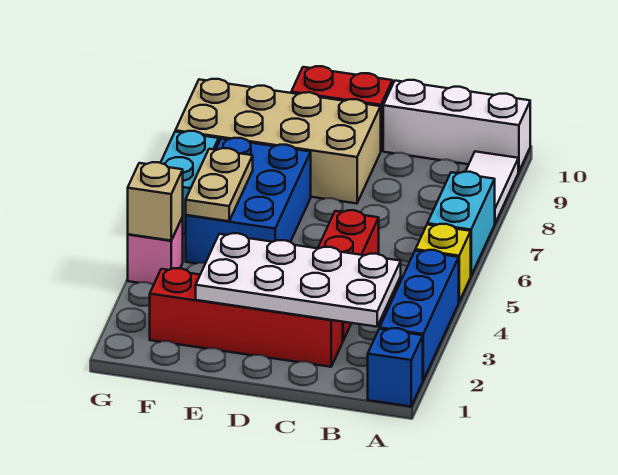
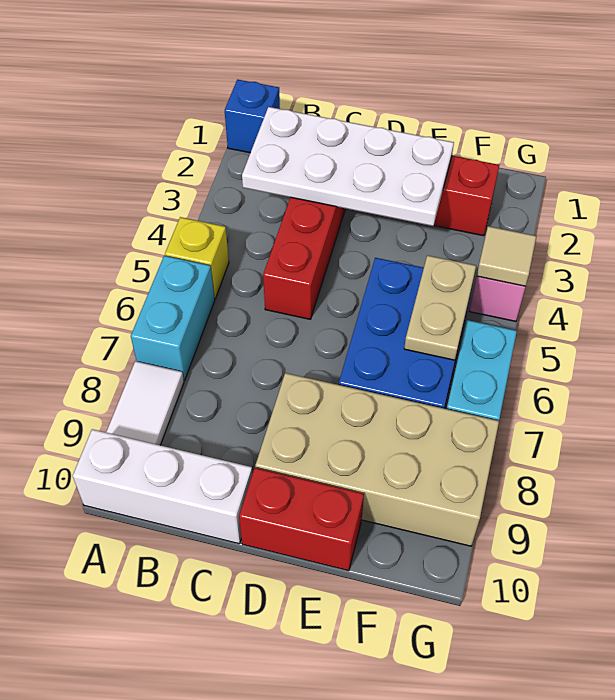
blue 1x3 brick [380,250,459,380] -> none
tan 1x1 brick [128,162,183,241] -> tan 1x1 tile [477,226,536,286]

